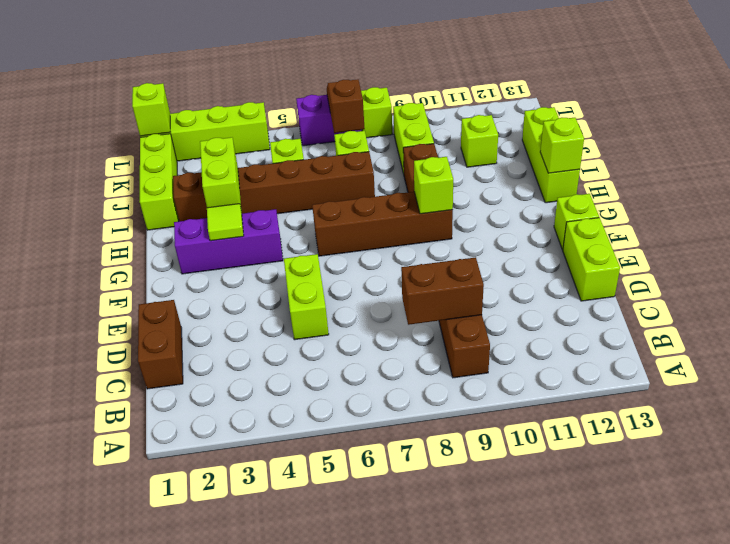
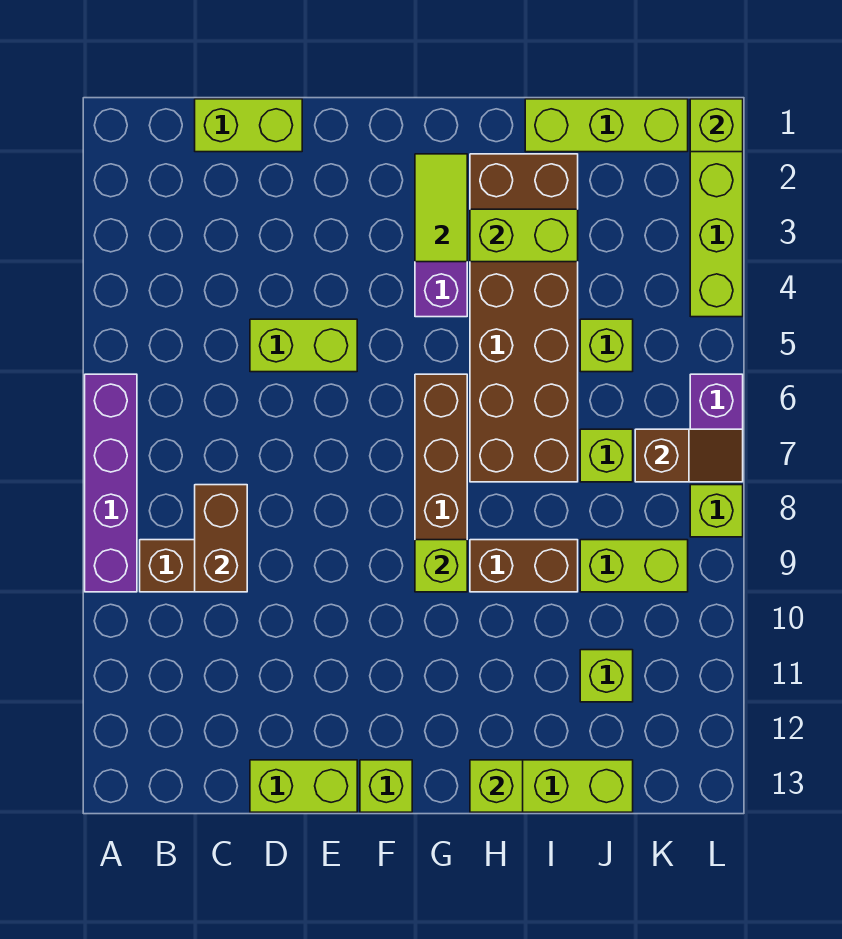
none -> purple 1x4 brick [85,374,137,592]
brown 1x2 brick [138,300,183,389] -> lime 1x2 brick [195,99,302,152]
lime 1x1 tile [207,204,244,241] -> lime 1x2 tile [415,154,467,262]
brown 1x6 brick [173,152,375,221] -> brown 2x6 brick [470,154,578,482]

